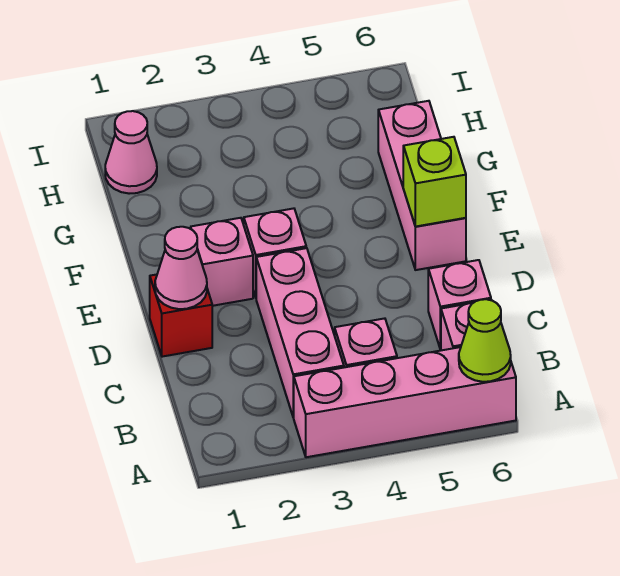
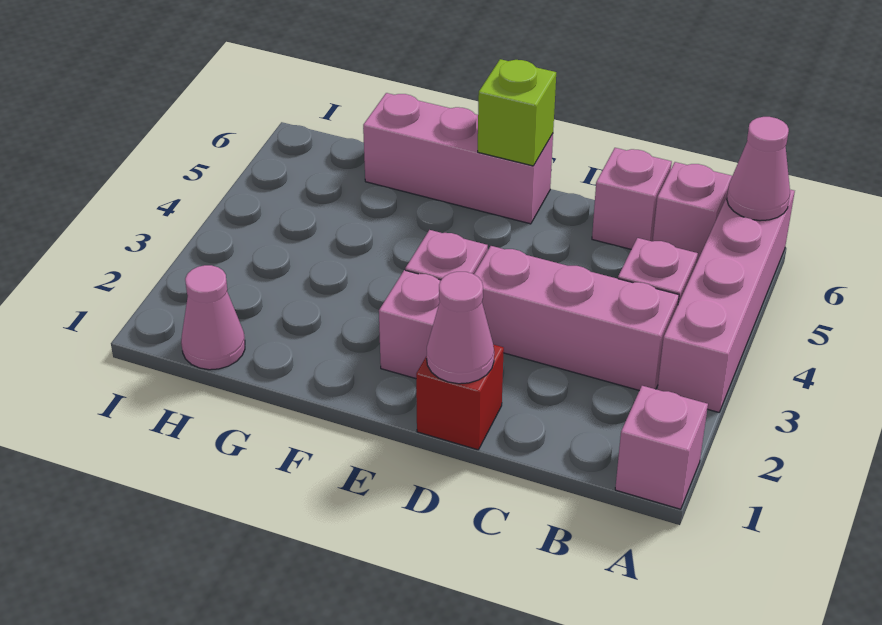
none -> pink 1x1 brick [615,386,708,509]
lime 1x1 cone [459,299,511,382] -> pink 1x1 cone [727,117,790,221]

